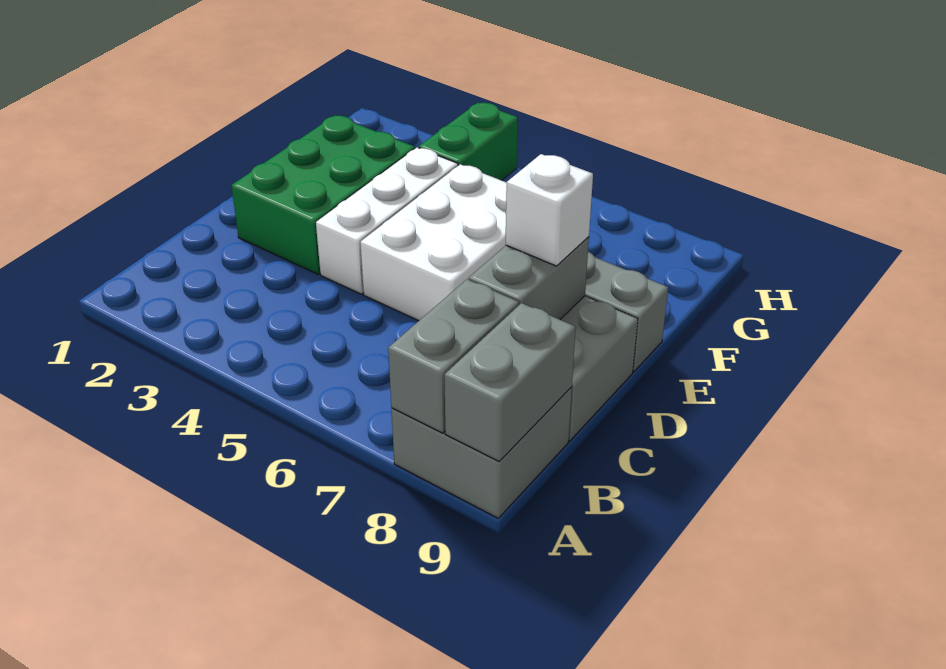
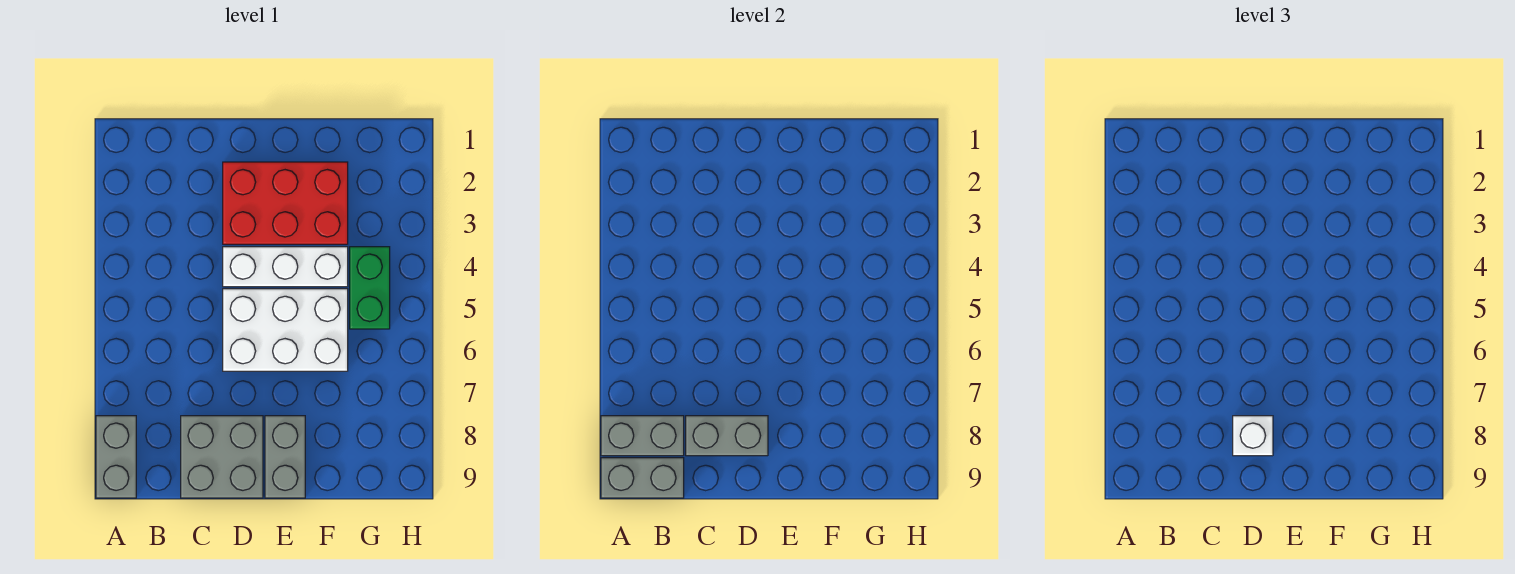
grey 2x2 brick [391,387,572,518] -> grey 1x2 brick [96,416,136,498]
green 2x3 brick [231,115,415,275] -> red 2x3 brick [223,162,348,244]
green 1x2 brick [419,103,518,180] -> green 1x2 brick turned to [350,247,390,329]

